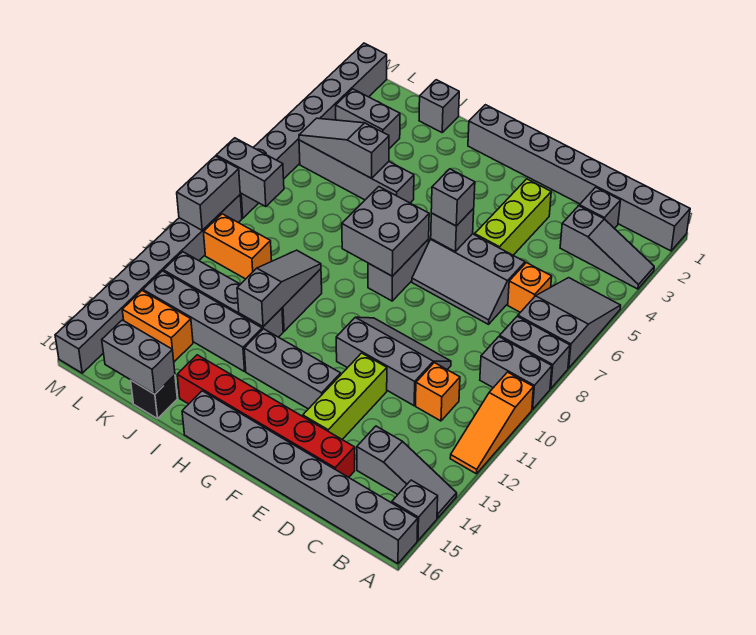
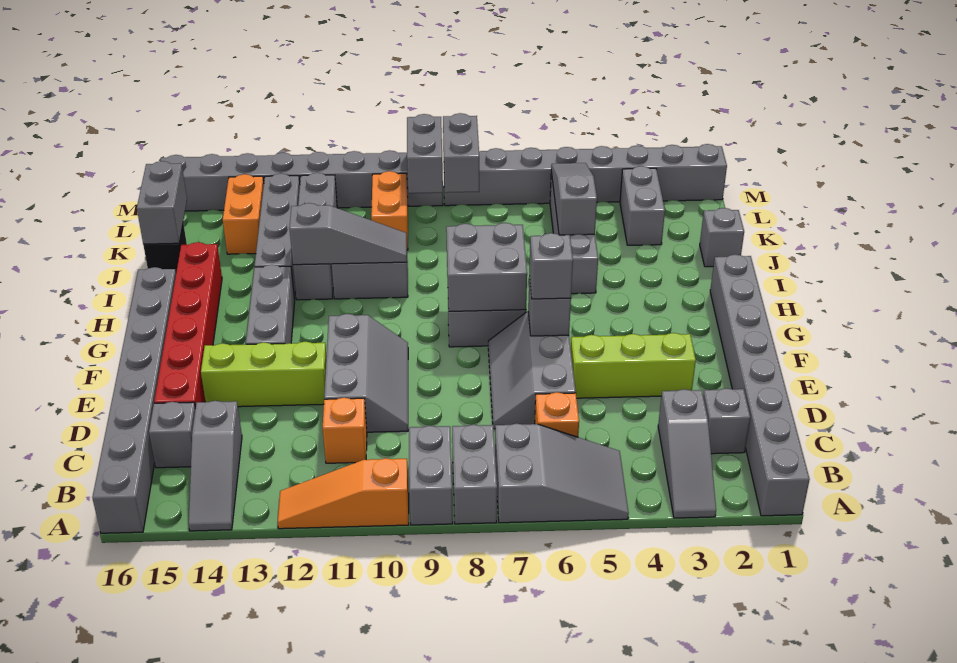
grey 1x1 brick [392,480,438,541] -> grey 1x1 brick moved to [149,402,195,468]
grey 1x2 brick [177,156,240,230] -> grey 1x2 brick turned to [407,114,443,193]

